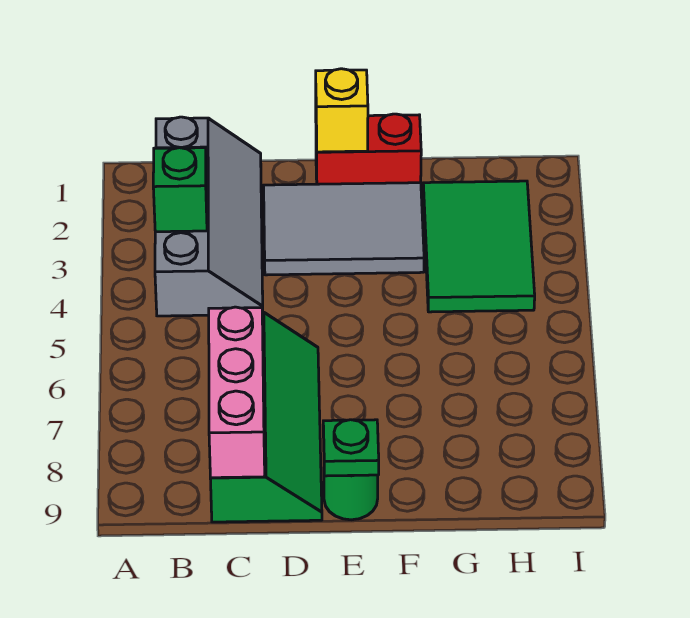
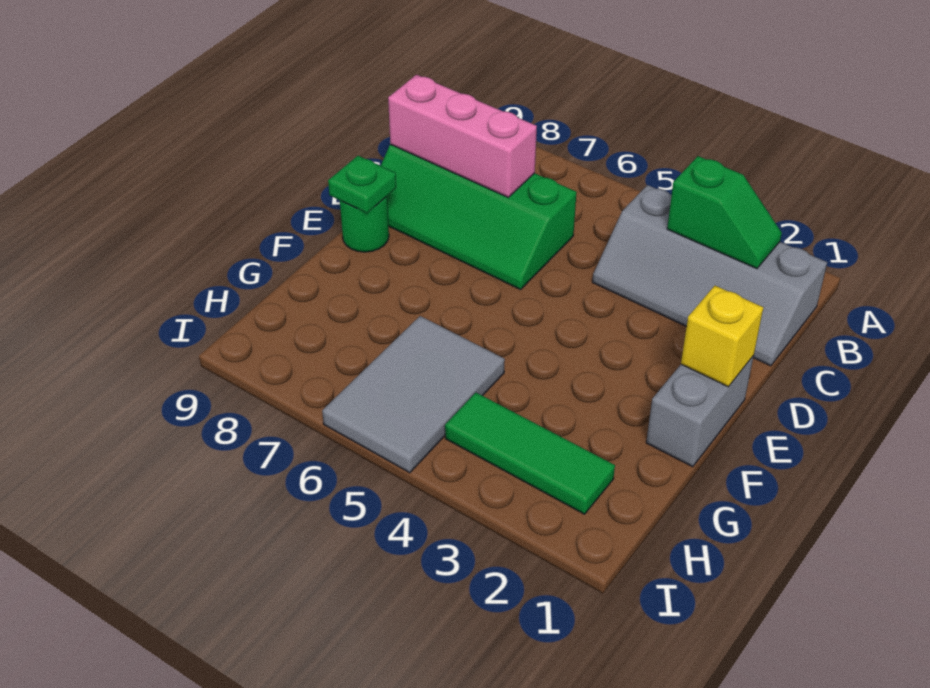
grey 2x3 tile [264,183,424,275] -> grey 2x3 tile moved to [322,316,505,473]
red 1x2 brick [316,114,421,184] -> grey 1x2 brick [646,356,754,467]
green 2x3 tile [423,181,535,312] -> green 1x3 tile [445,393,615,514]

